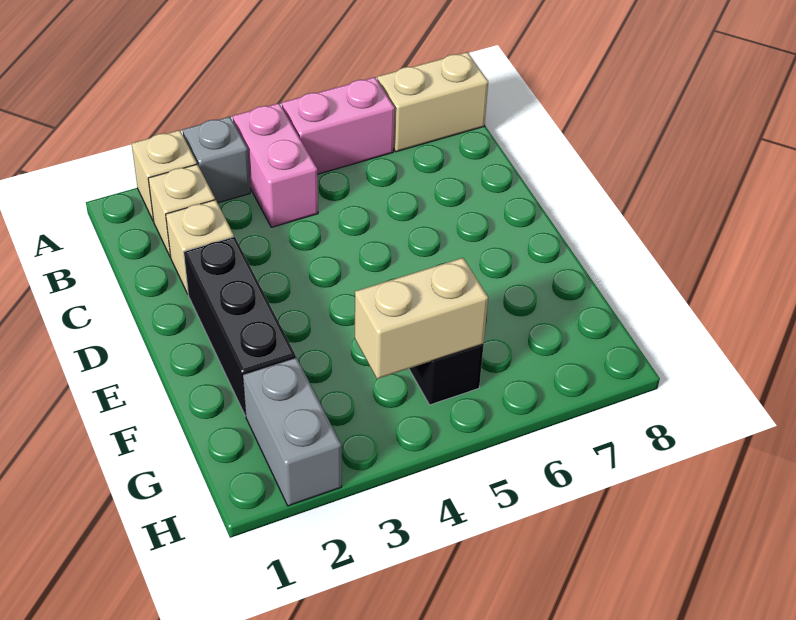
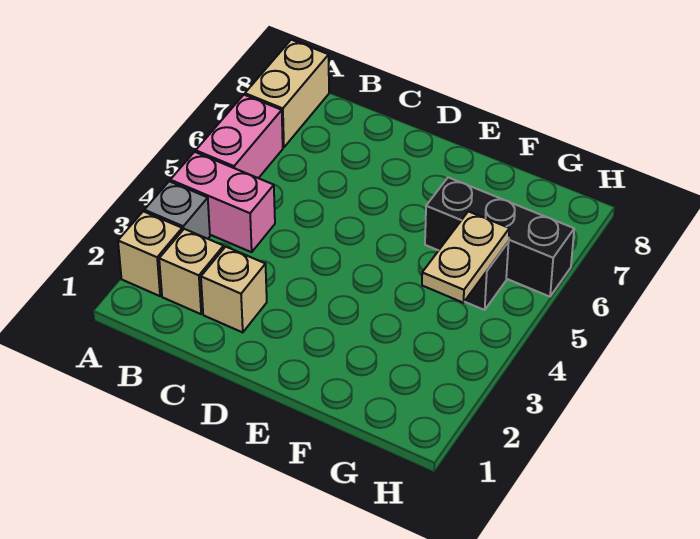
black 1x3 brick [184,237,296,416] -> black 1x3 brick moved to [425,177,574,297]
grey 1x2 brick [243,357,342,506] -> none
tan 1x2 brick [355,258,488,379] -> tan 1x2 plate [422,211,509,303]

